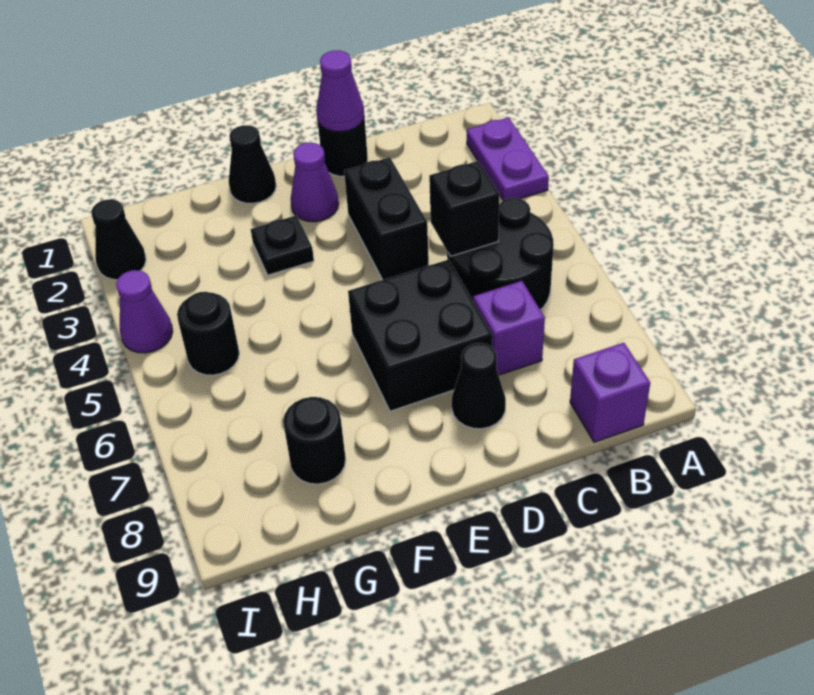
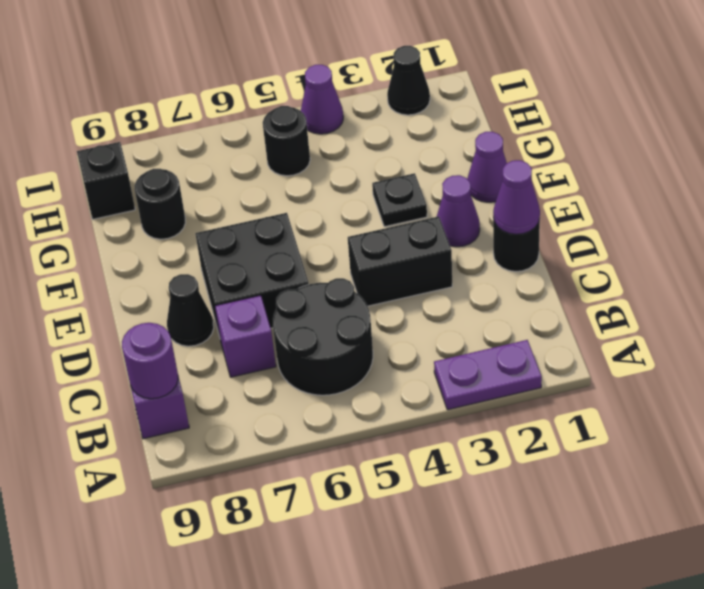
none -> purple 1x1 round brick [122,323,178,399]
black 1x1 brick [429,161,499,256] -> black 1x1 brick moved to [77,142,135,219]
black 1x1 cone [229,125,276,204] -> purple 1x1 cone [467,132,507,202]

